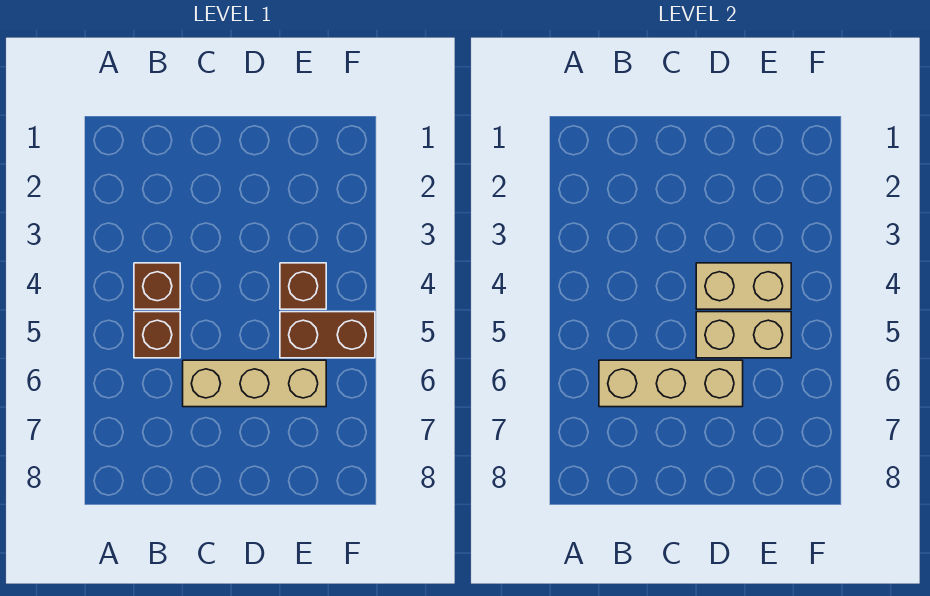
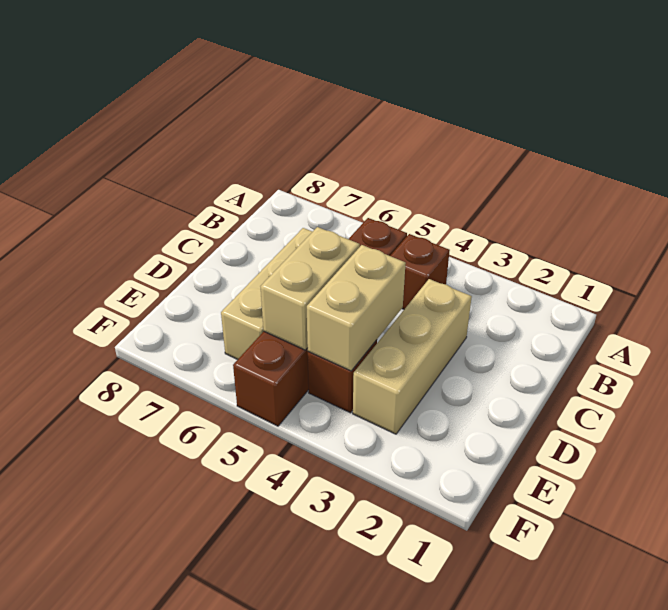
tan 1x3 brick [599,360,743,407] -> tan 1x3 brick moved to [353,279,472,434]

